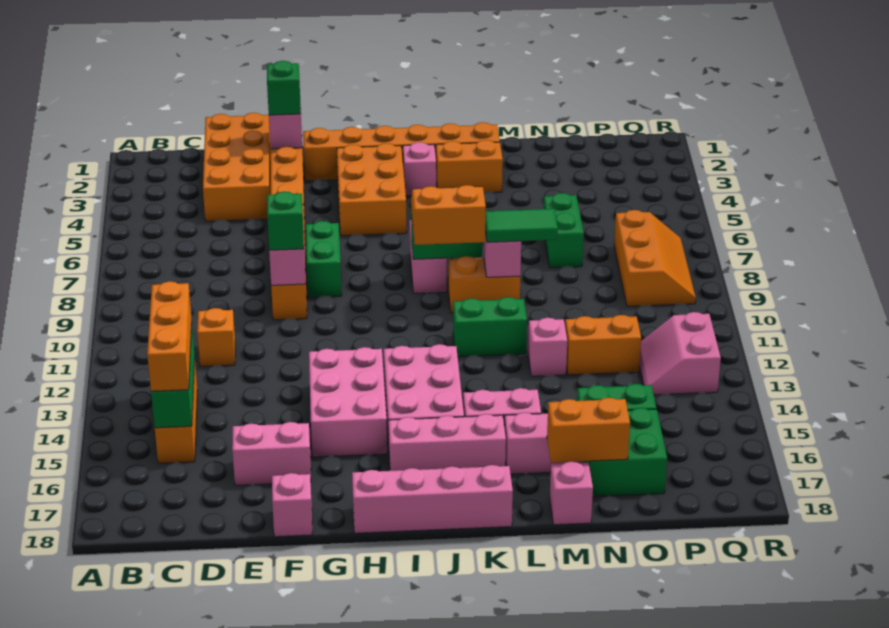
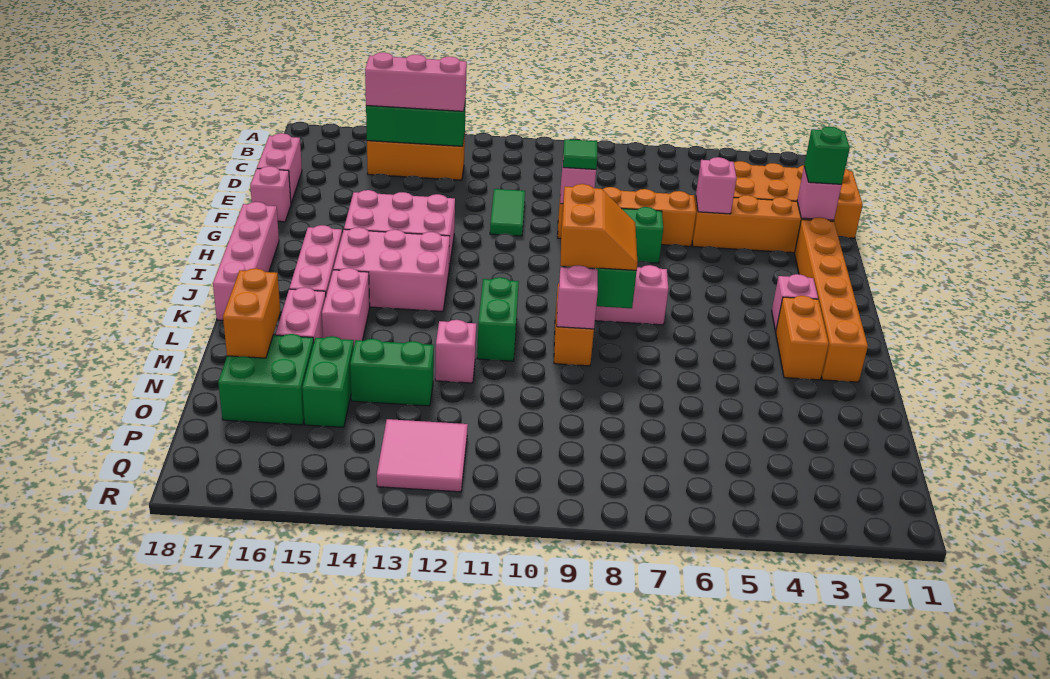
orange 1x3 brick [147,281,192,391] -> pink 1x3 brick [365,53,467,111]
orange 1x1 brick [197,308,235,367] -> none
pink 1x2 brick [232,422,311,486] -> pink 1x2 brick moved to [257,133,302,203]
green 1x1 brick [267,191,304,250] -> green 1x1 tile [563,139,597,169]
orange 2x3 brick [337,143,407,236] -> none
green 1x2 tile [485,209,558,242] -> green 1x2 tile moved to [490,189,525,236]
pink 1x1 brick [550,462,593,525] -> pink 1x1 brick moved to [696,157,737,214]
green 1x2 brick [544,193,584,268] -> green 1x2 brick moved to [350,339,434,406]
orange 1x2 brick [565,315,641,375] -> none
orange 2x3 slope [614,210,696,306] -> none
pink 2x2 slope [639,312,721,395] -> pink 2x2 tile [377,419,468,492]

